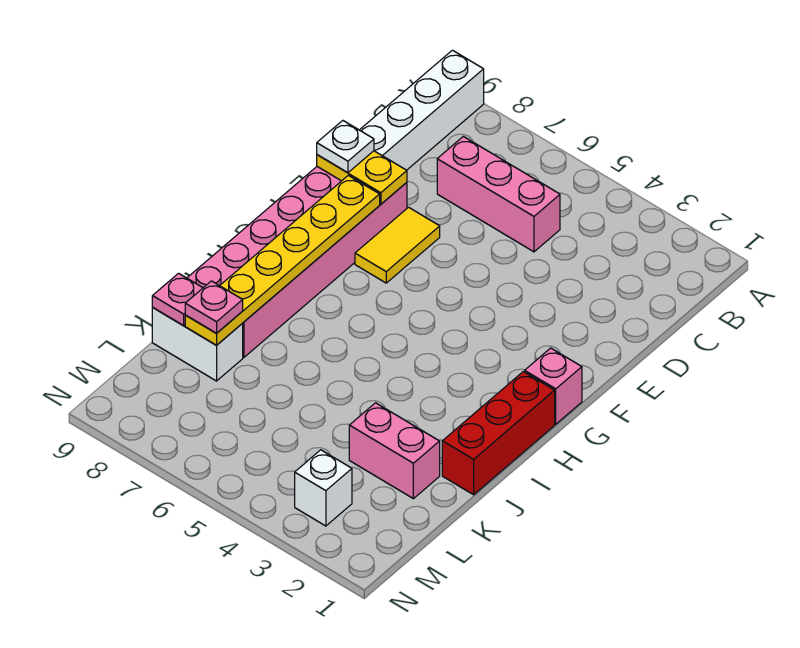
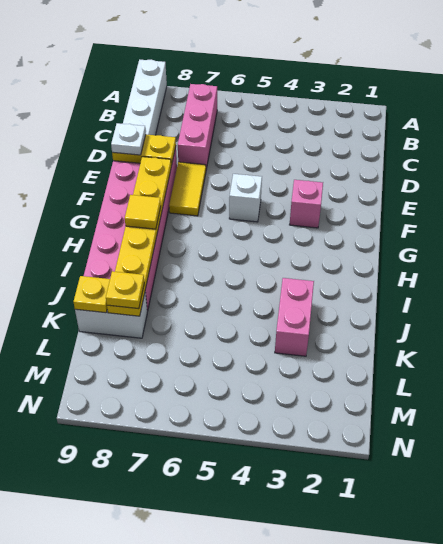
pink 1x3 brick [437,137,560,252] -> pink 1x3 brick turned to [178,84,217,169]
pink 1x1 brick [525,348,582,424] -> pink 1x1 brick moved to [290,180,323,228]
red 1x3 brick [442,372,555,495] -> none
none -> yellow 1x1 tile [125,195,161,229]
pink 1x2 brick [349,403,440,499] -> pink 1x2 brick turned to [275,278,314,356]
pink 1x1 plate [185,281,243,333] -> yellow 1x1 plate [106,271,144,309]
pink 1x1 plate [152,273,203,326] -> yellow 1x1 plate [74,276,110,313]
white 1x1 brick [295,450,352,526] -> white 1x1 brick moved to [229,174,262,222]

